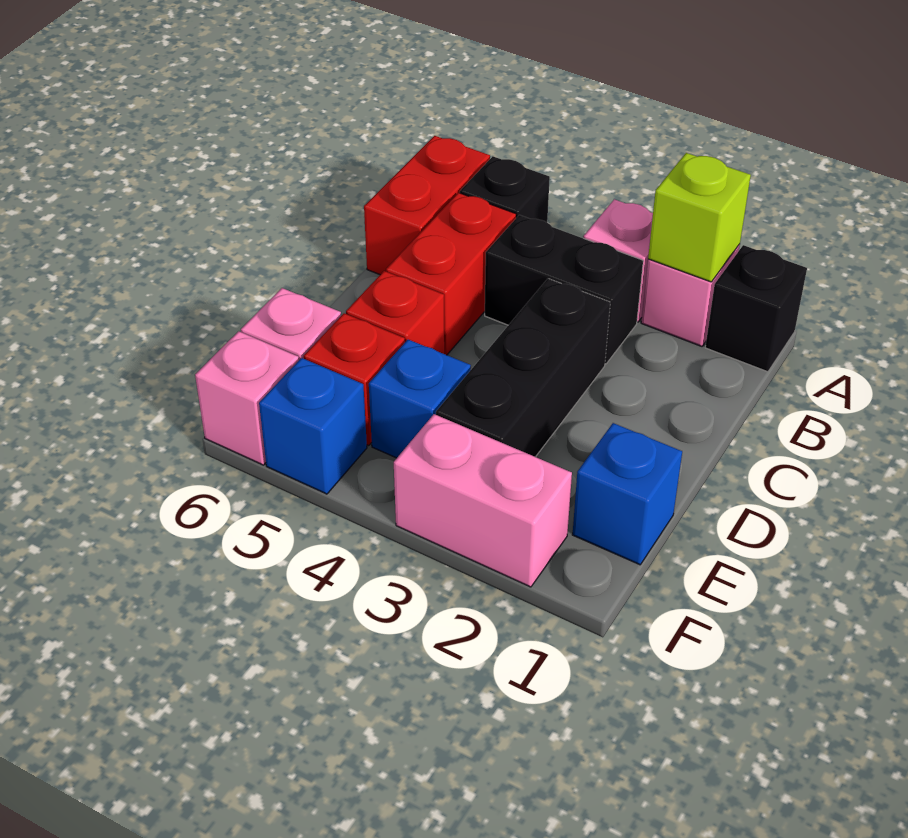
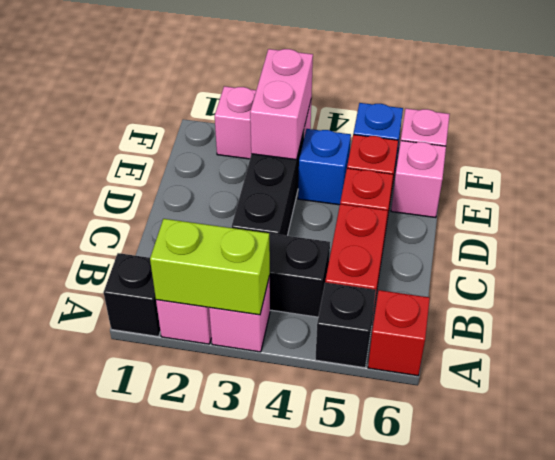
lime 1x1 brick [648,153,751,282] -> lime 1x2 brick [150,219,270,315]
red 1x2 brick [364,136,490,275] -> red 1x1 brick [368,290,430,376]
blue 1x1 brick [572,423,682,565] -> none
none -> pink 1x2 brick [250,49,313,160]

